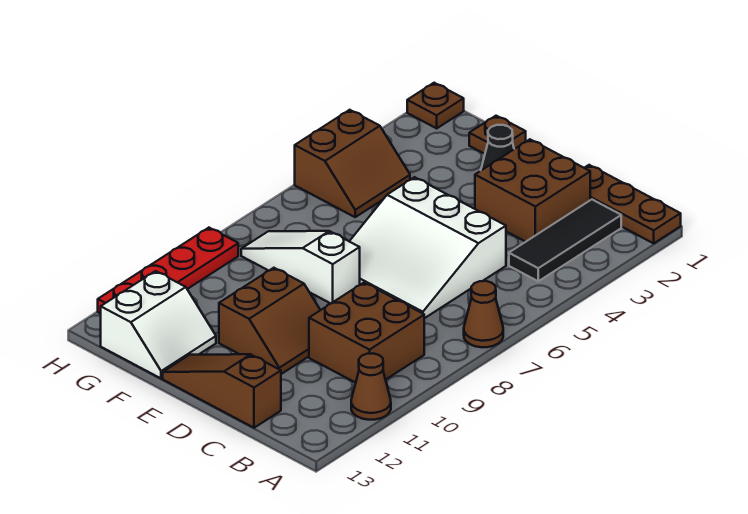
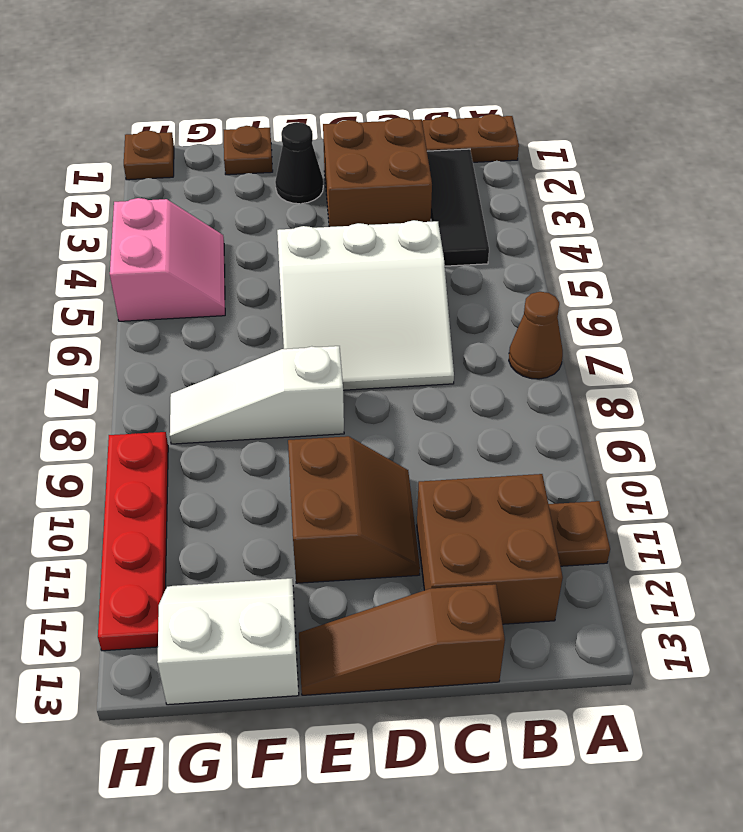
brown 1x1 cone [351,353,391,420] -> brown 1x1 plate [548,501,610,566]
brown 2x2 brick [309,283,424,383] -> brown 2x2 brick moved to [417,474,563,624]
white 2x2 slope [101,271,216,378] -> white 2x2 slope turned to [157,578,299,705]
brown 2x2 slope [295,110,410,217] -> pink 2x2 slope [110,198,225,321]

